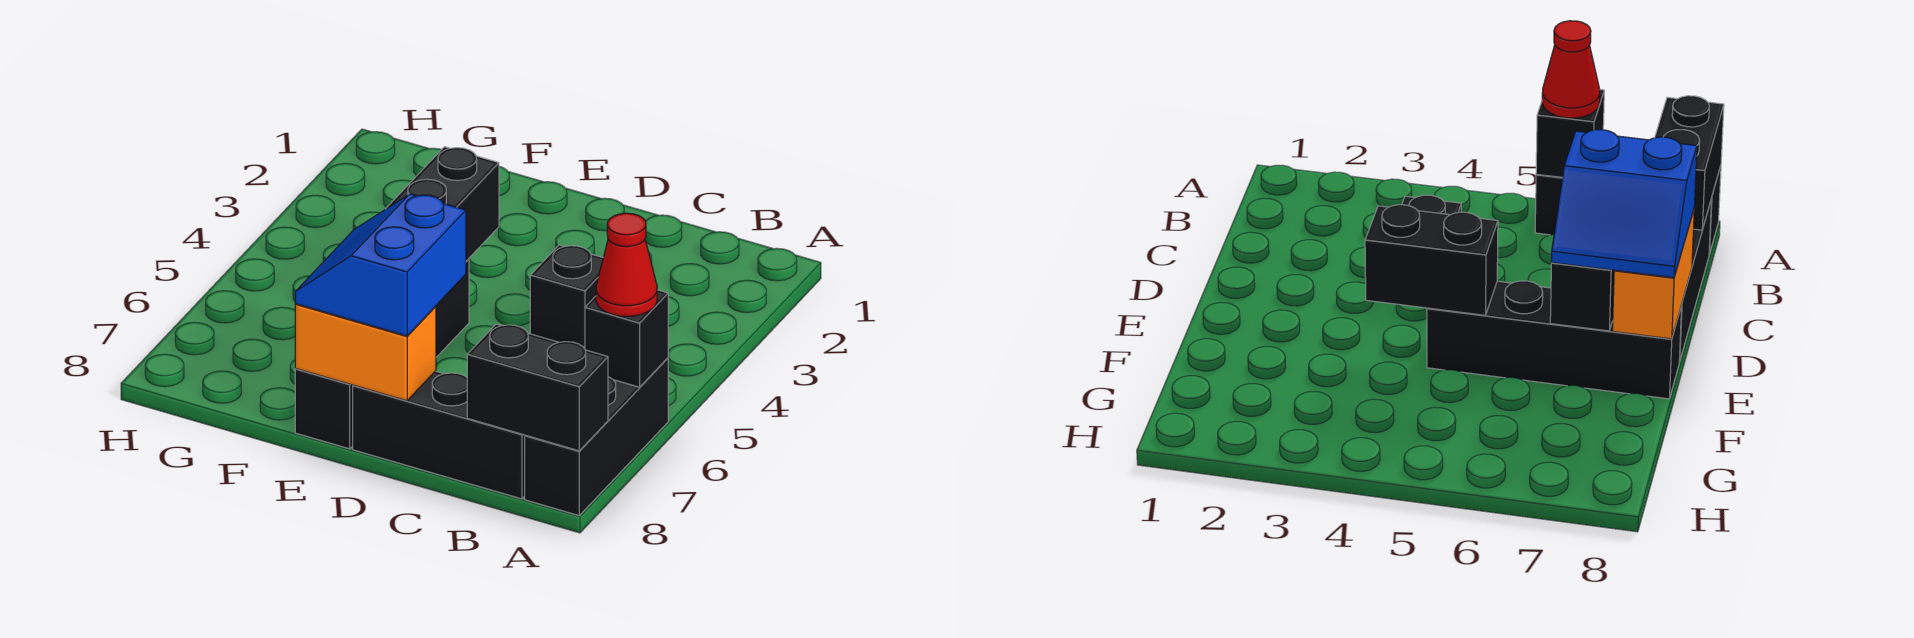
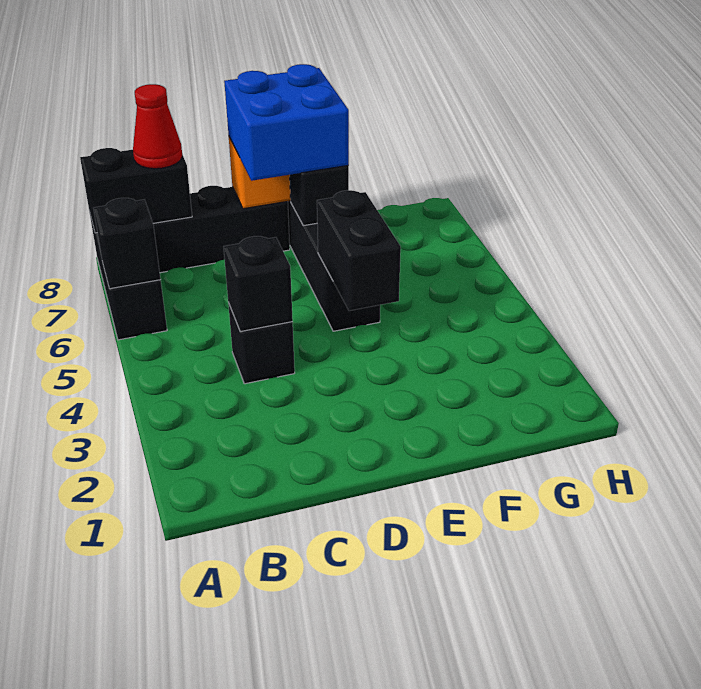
red 1x1 cone [596,213,657,316] -> red 1x1 cone moved to [133,84,182,169]
none -> black 1x1 brick [224,236,293,332]
blue 2x2 slope [295,194,466,336] -> blue 2x2 brick [224,64,349,181]

